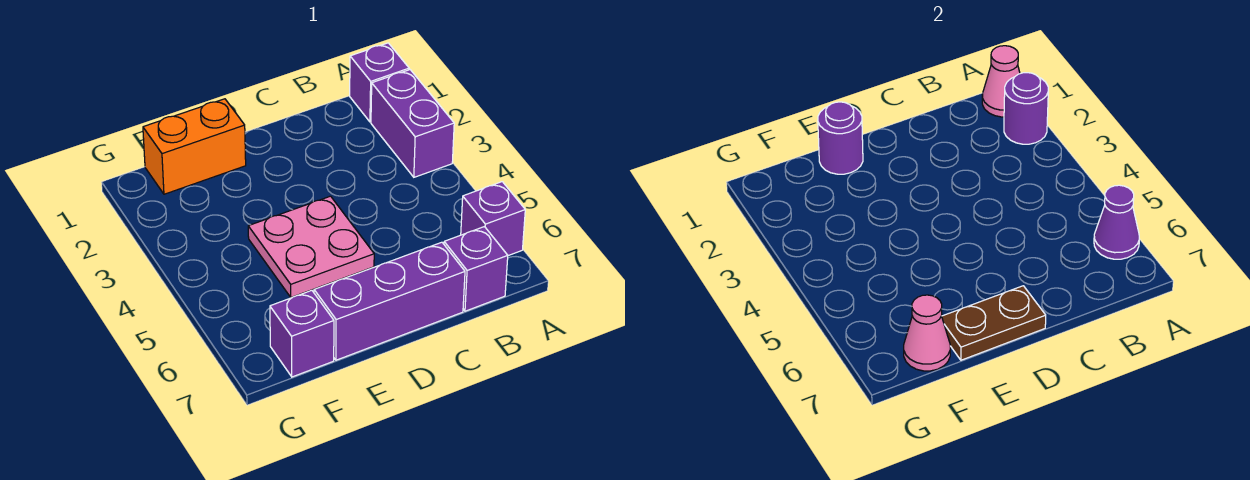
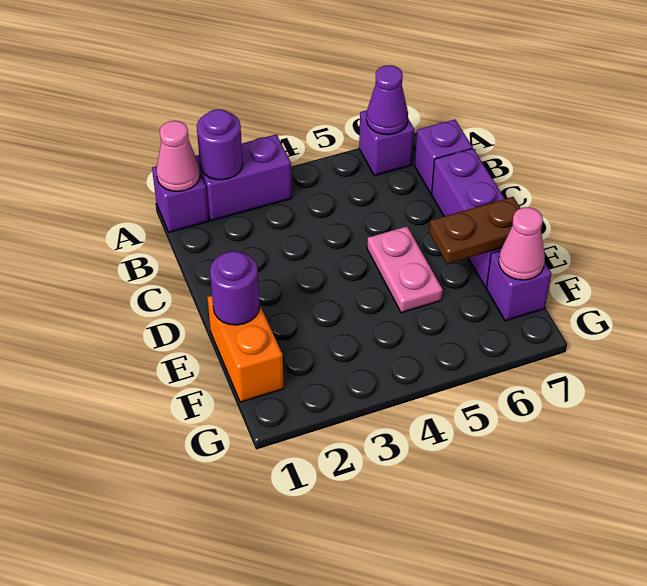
pink 2x2 plate [248,196,374,297] -> pink 1x2 plate [367,226,443,313]
brown 1x2 plate [942,286,1046,360] -> brown 1x2 plate turned to [429,197,521,264]

